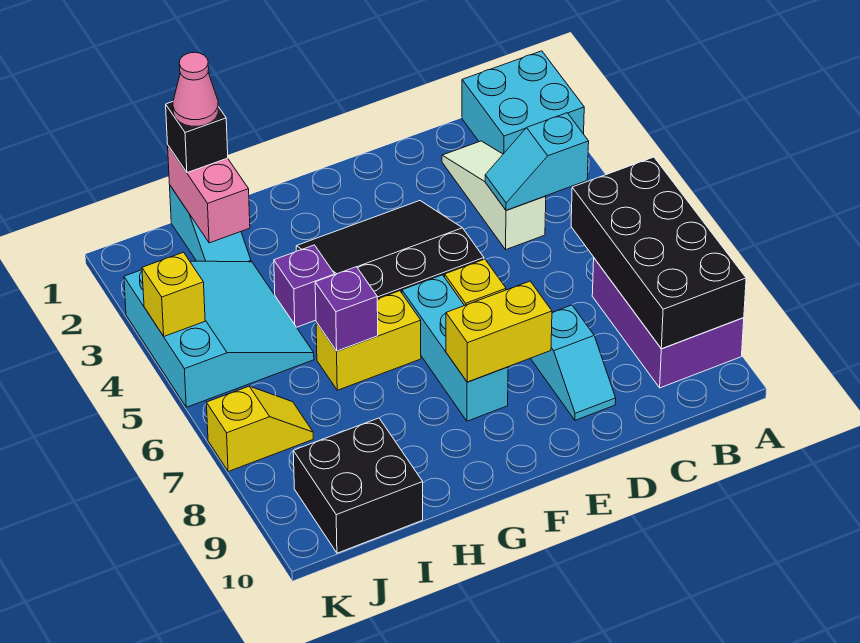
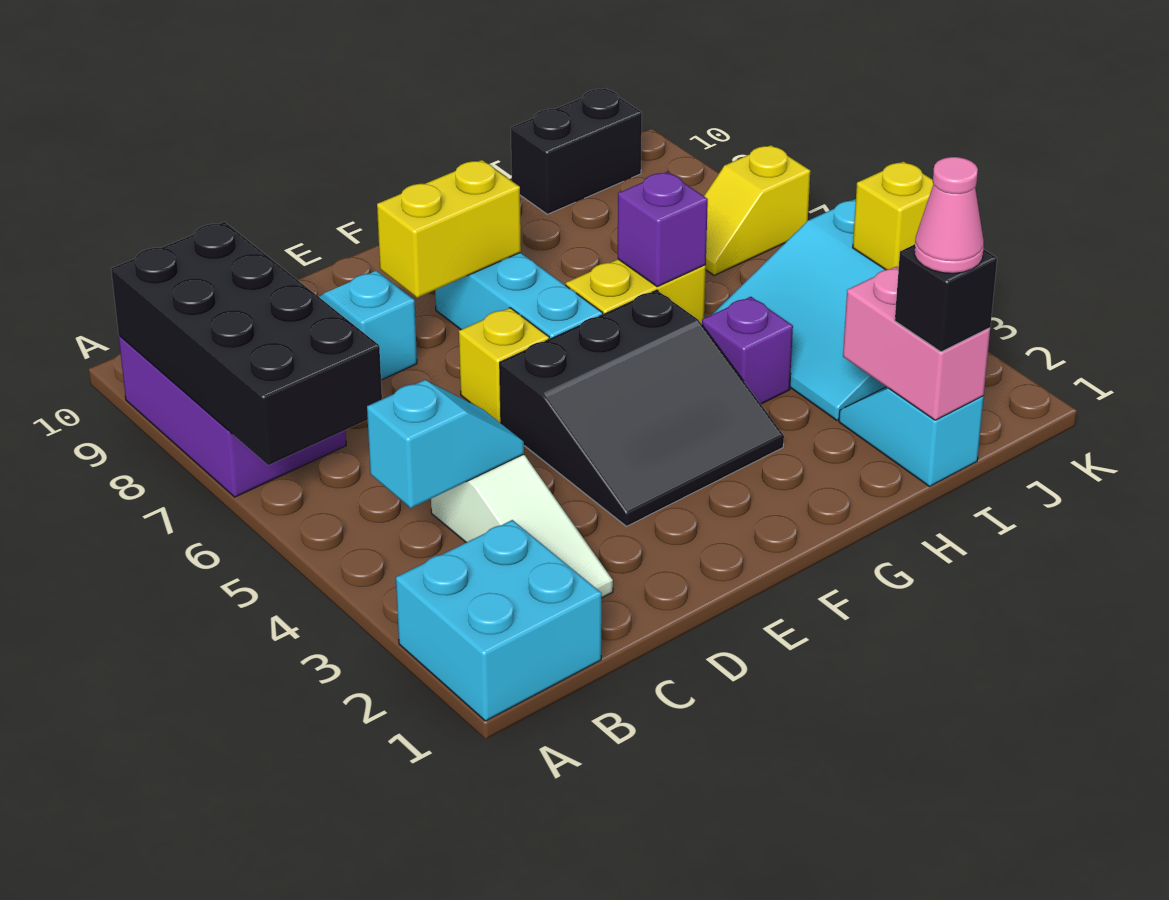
black 2x2 brick [293,418,423,553] -> black 1x2 brick [511,88,642,214]

